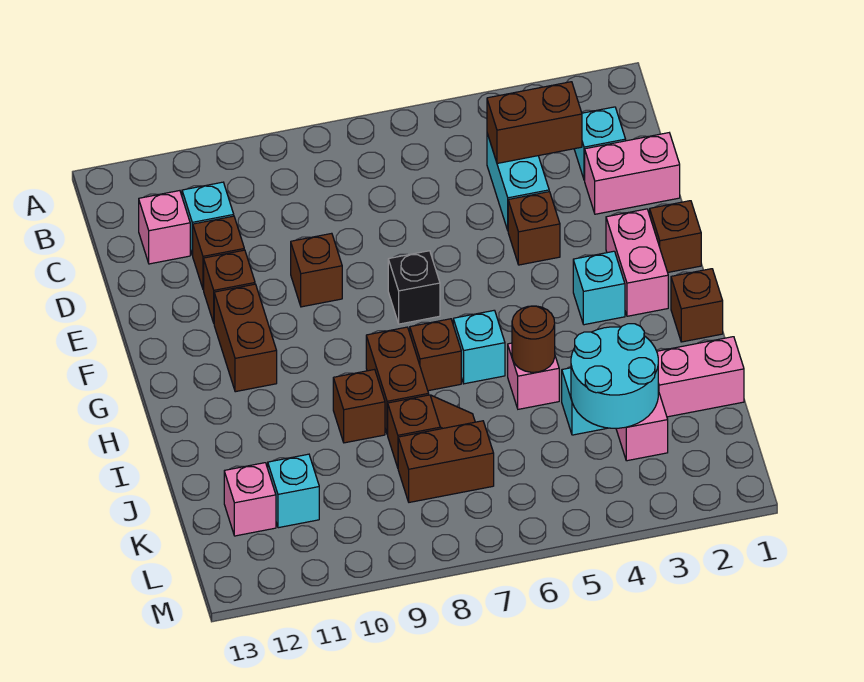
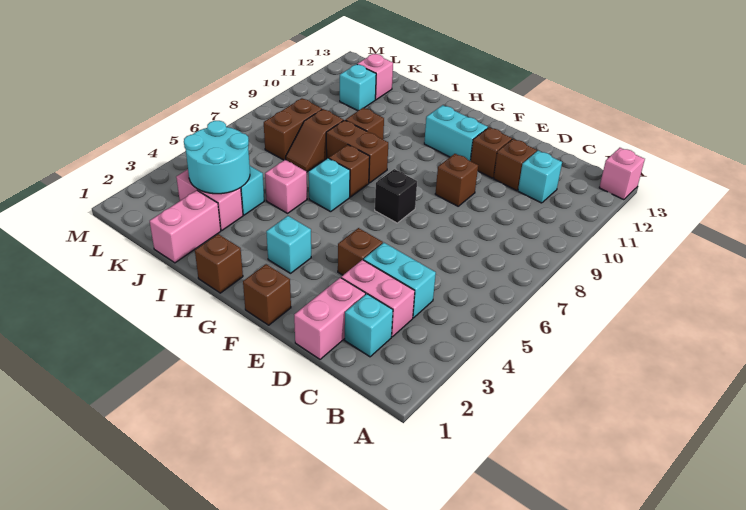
brown 1x2 brick [487,82,582,163] -> none
pink 1x1 brick [139,191,190,264] -> pink 1x1 brick moved to [599,148,645,200]
pink 1x2 brick [606,209,668,316] -> pink 1x2 brick moved to [341,260,415,337]
brown 1x2 brick [214,284,277,392] -> cyan 1x2 brick [424,105,488,161]
brown 1x1 round brick [512,306,555,372] -> none

